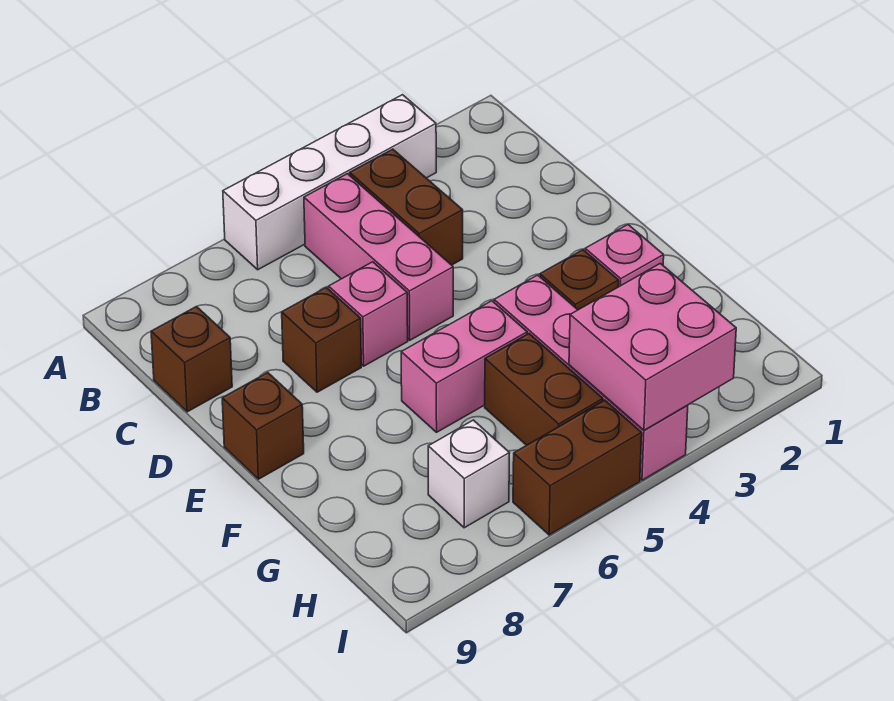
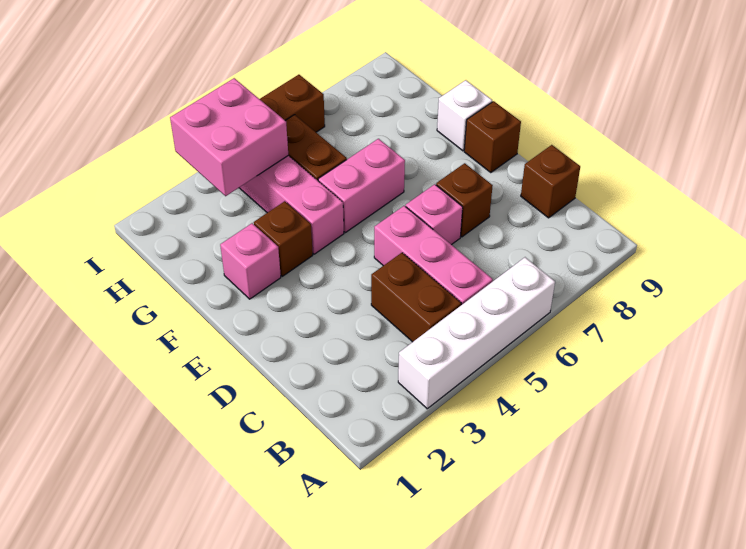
white 1x1 brick [428,420,510,528] -> white 1x1 brick moved to [437,80,492,151]

